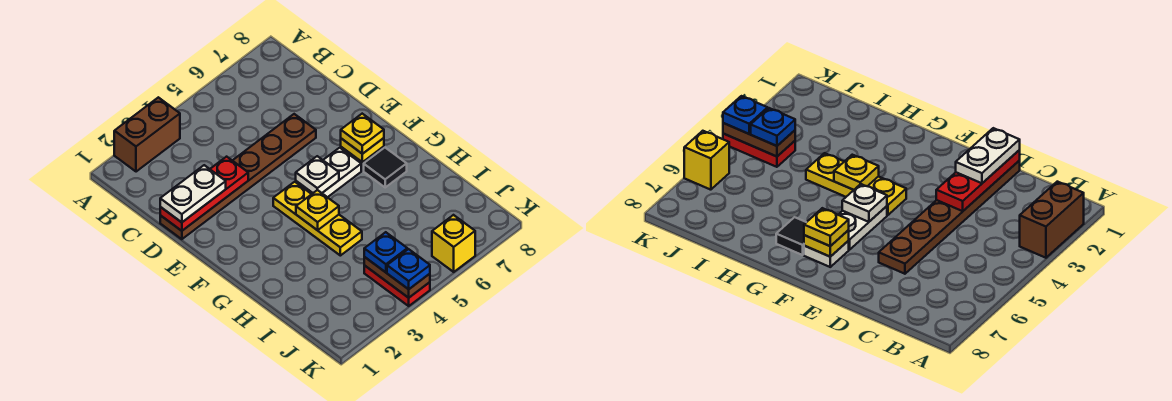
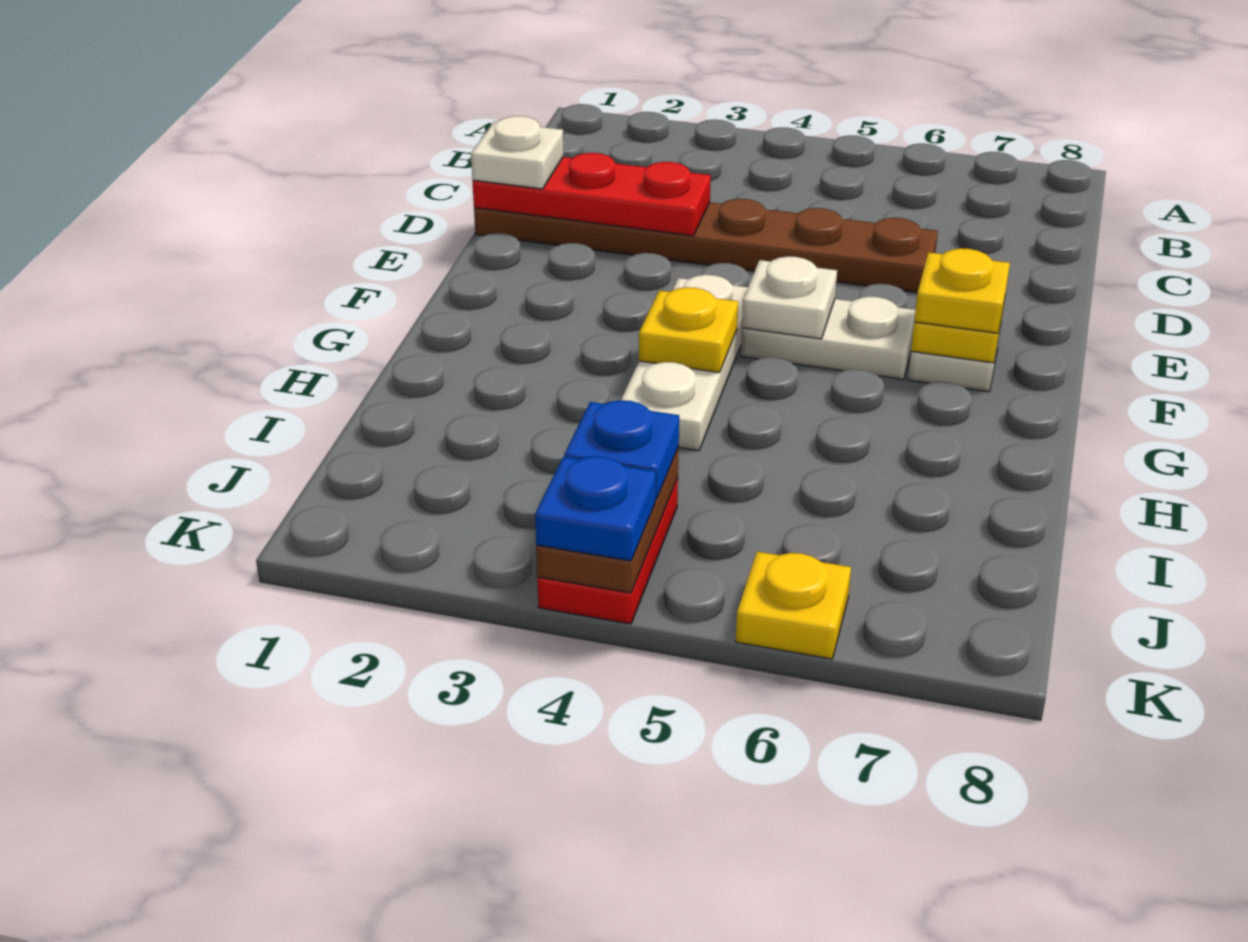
brown 1x2 brick [114,97,180,172] -> none
white 1x2 plate [160,165,226,222] -> white 1x1 plate [471,116,563,189]
yellow 1x3 plate [273,182,362,256] -> white 1x3 plate [621,275,748,451]
black 1x1 tile [364,148,407,187] -> none
yellow 1x1 brick [432,215,475,272] -> yellow 1x1 plate [736,552,851,659]

